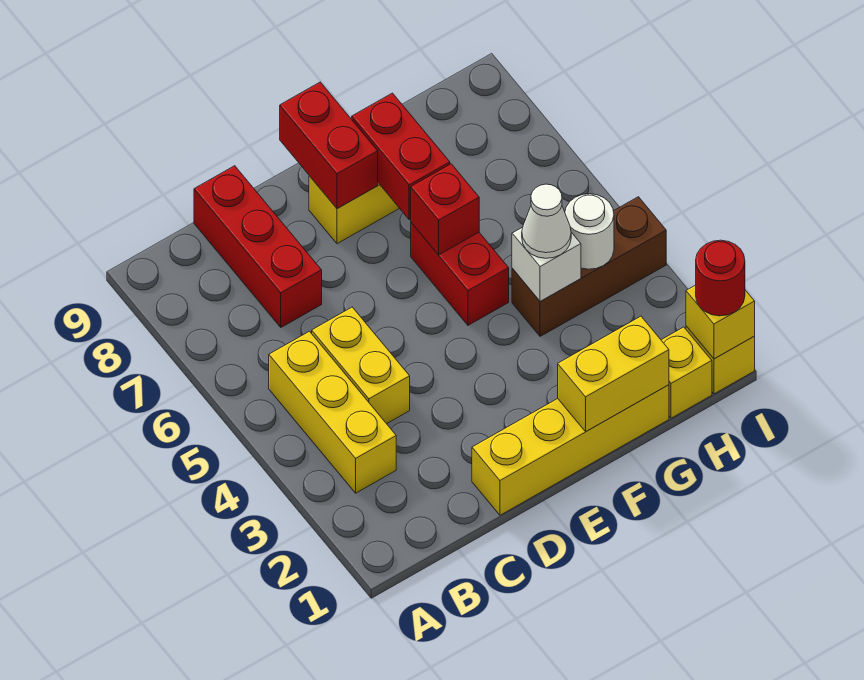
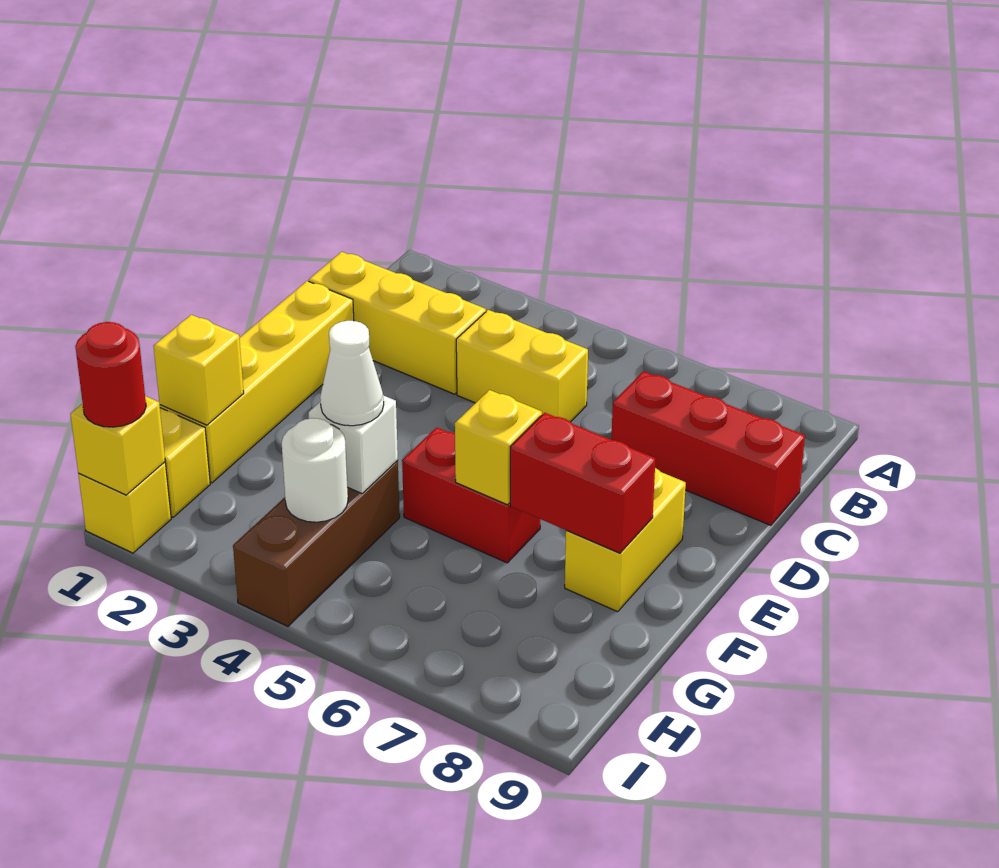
yellow 1x3 brick [269,331,396,493] -> yellow 1x3 brick moved to [309,252,486,394]
red 1x2 brick [280,82,378,209] -> none
yellow 1x2 brick [558,316,669,431] -> yellow 1x1 brick [154,315,244,425]
red 1x1 brick [411,164,479,255] -> yellow 1x1 brick [455,390,542,505]

